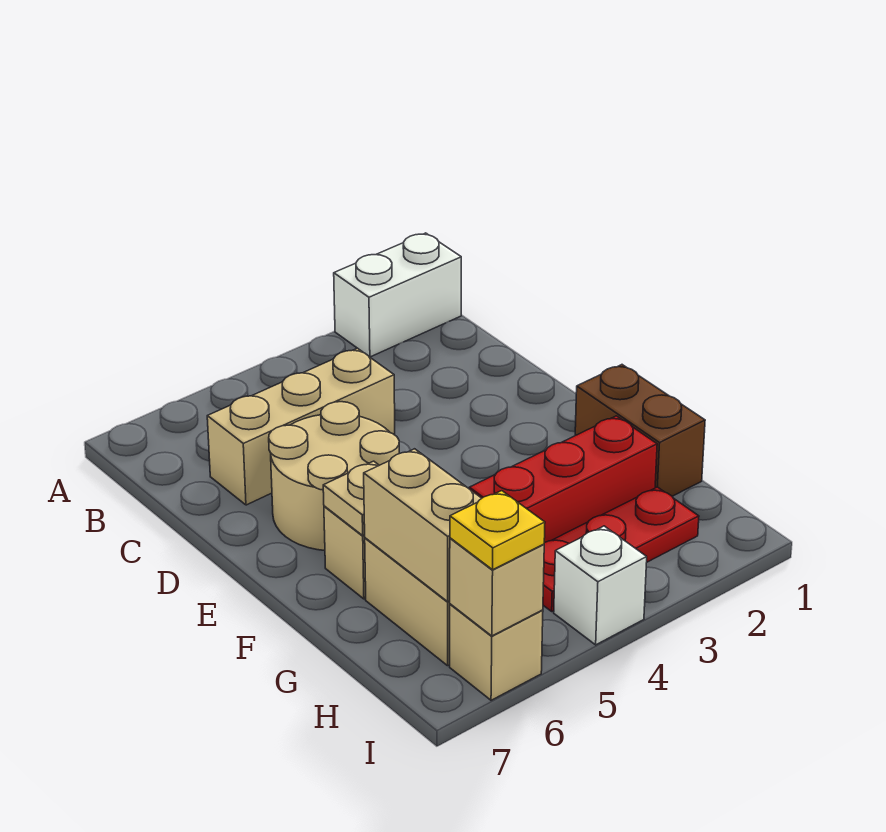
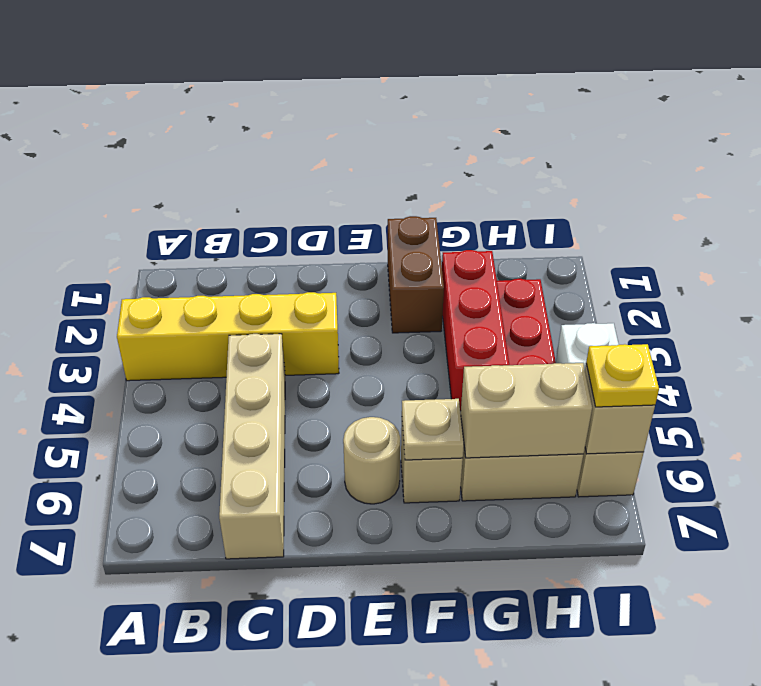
white 1x2 brick [334,233,461,357] -> none
none -> yellow 1x4 brick [117,292,339,381]
tan 1x3 brick [207,348,395,505] -> tan 1x4 brick [219,334,285,559]
tan 2x2 round brick [269,402,399,550] -> tan 1x1 round brick [343,417,400,504]
brown 1x2 brick [575,365,705,496] -> brown 1x2 brick turned to [388,216,444,333]

